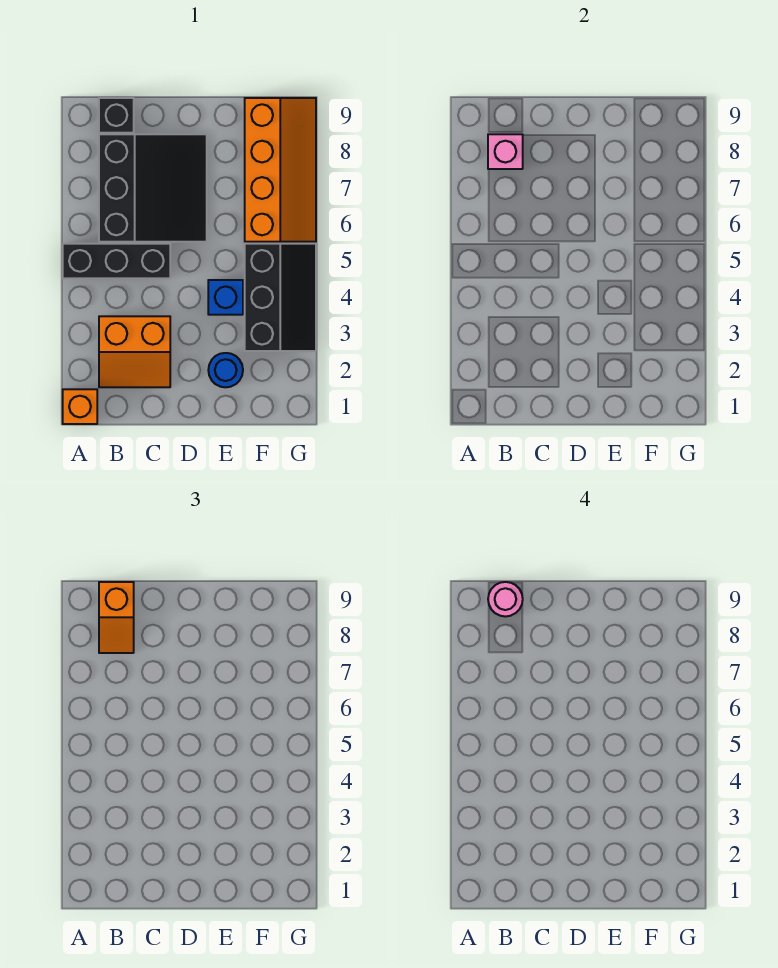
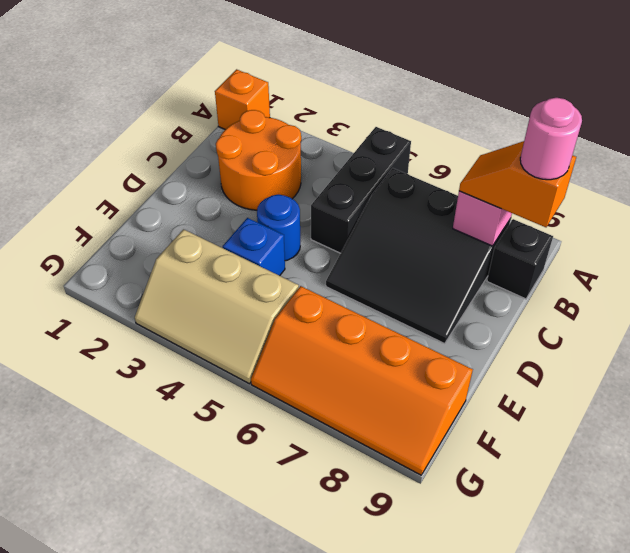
orange 2x2 slope [99,316,170,387] -> orange 2x2 round brick [216,110,301,210]
blue 1x1 round brick [208,353,243,387] -> blue 1x1 round brick moved to [257,194,300,261]
black 2x3 slope [245,244,316,351] -> tan 2x3 slope [135,229,299,384]

